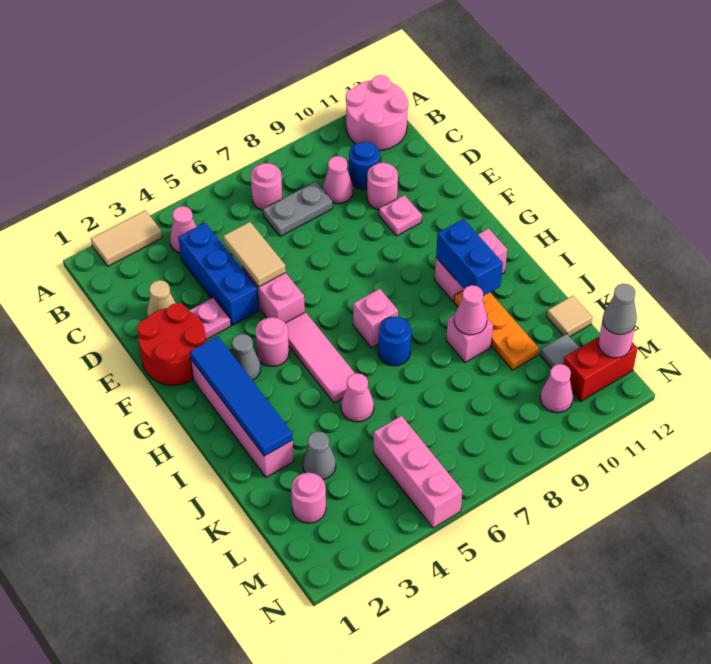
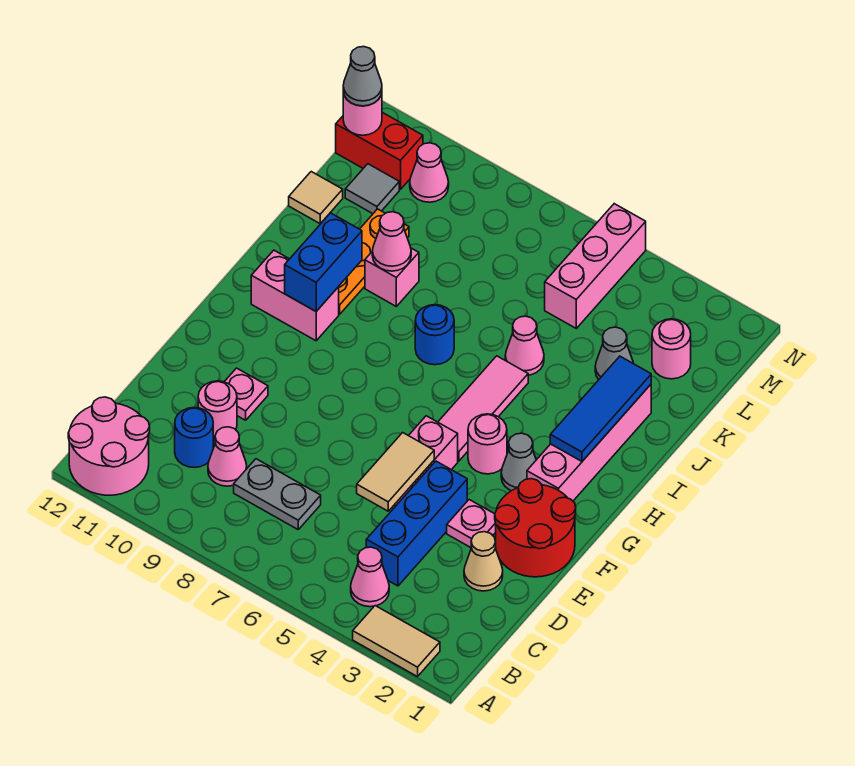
pink 1x1 round brick [251,163,282,210] -> none
blue 1x4 tile [190,336,293,456] -> blue 1x3 tile [550,356,651,461]
pink 1x1 brick [353,289,398,347] -> none

